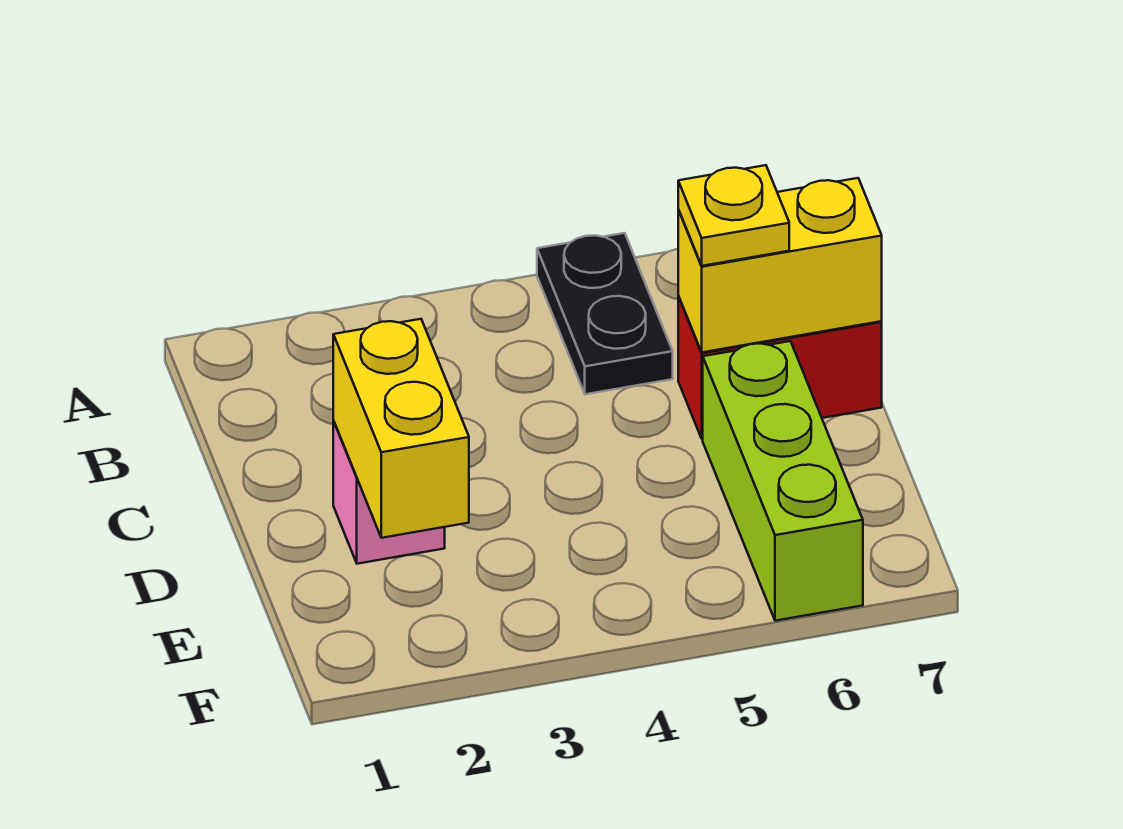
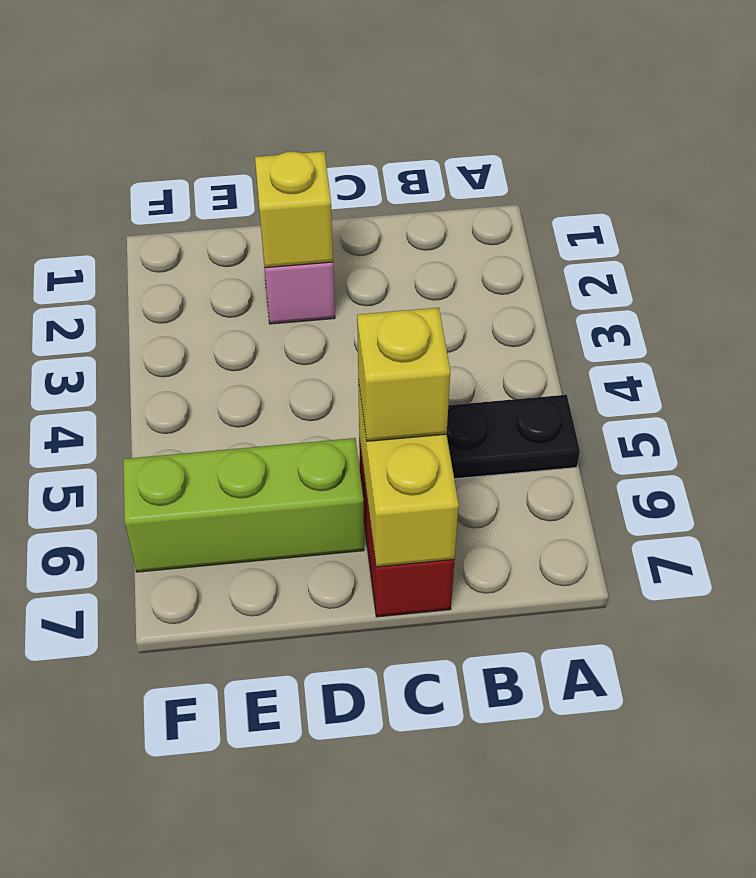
yellow 1x1 plate [678,165,789,266] -> yellow 1x1 brick [357,308,450,441]
yellow 1x2 brick [333,319,469,538] -> yellow 1x1 brick [255,151,333,268]

